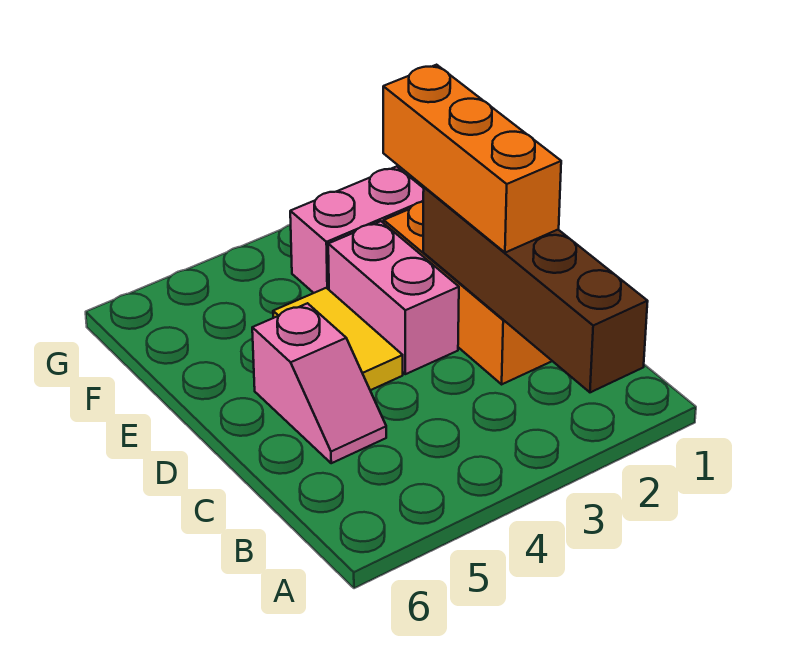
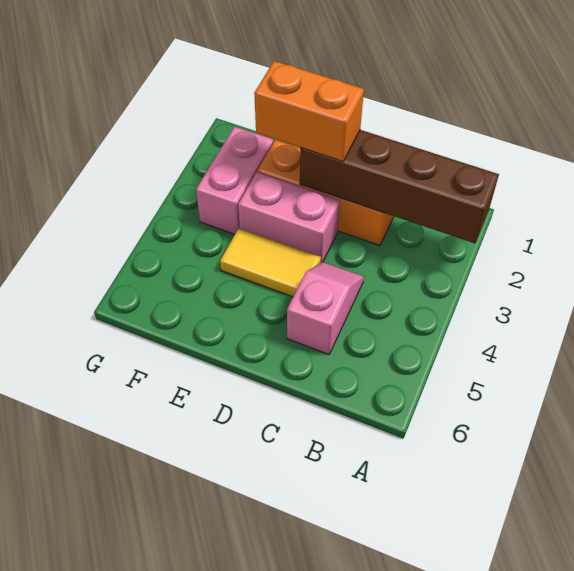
orange 1x3 brick [383,65,561,253] -> orange 1x2 brick [254,61,364,162]
pink 1x2 slope [252,303,386,463] -> pink 1x2 slope turned to [287,262,364,354]

